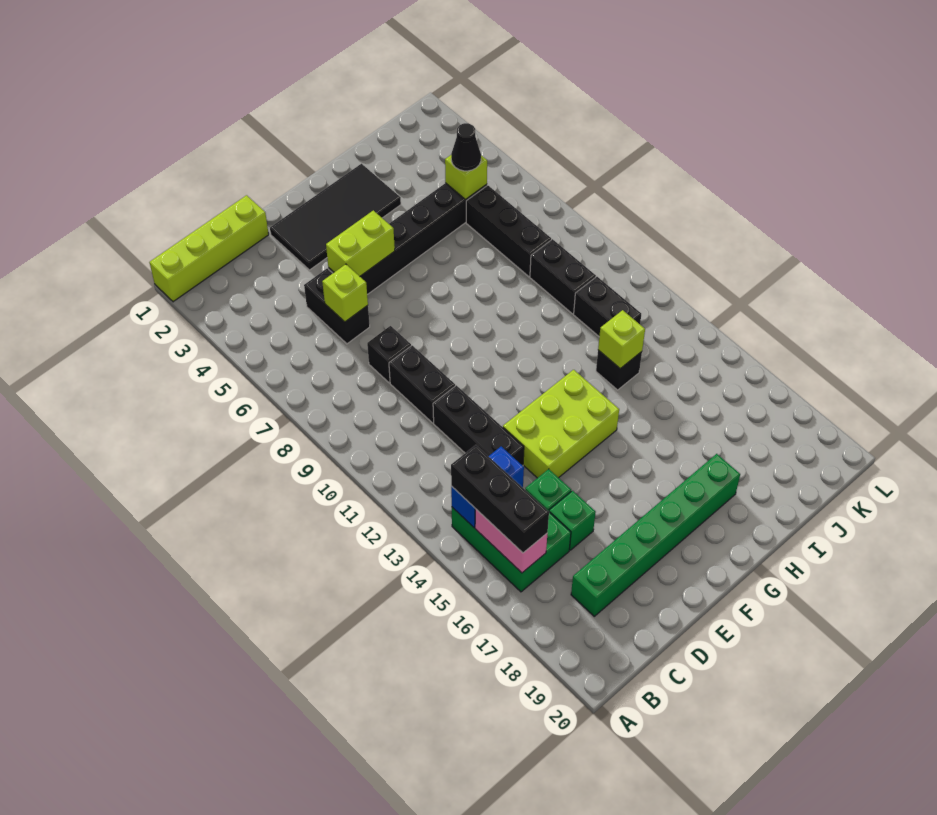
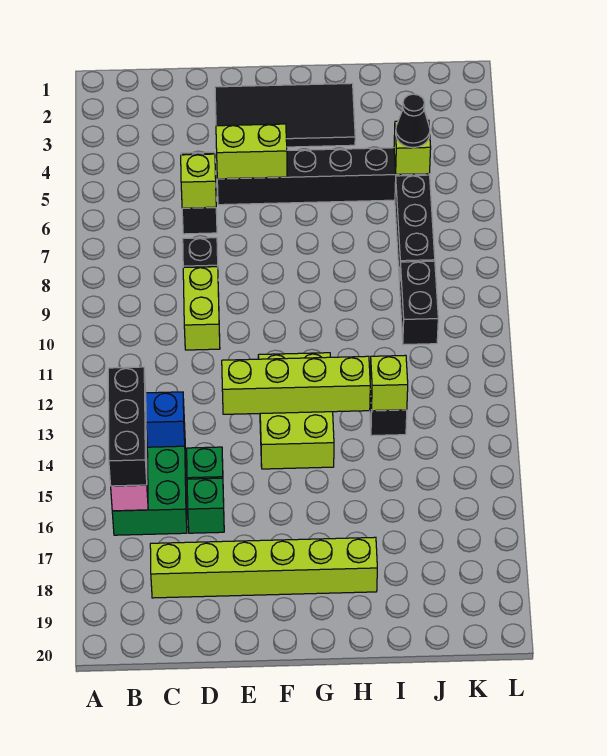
lime 1x4 brick [149,195,269,302] -> lime 1x4 brick moved to [222,356,370,414]
green 1x6 brick [571,454,740,616] -> lime 1x6 brick [150,537,377,598]
black 1x2 brick [389,346,455,423] -> lime 1x2 brick [183,267,220,350]
black 1x3 brick [433,385,524,466] -> none
lime 2x3 brick [503,370,619,478] -> lime 2x3 brick turned to [258,353,334,469]
black 1x2 brick [574,277,641,336] -> none

